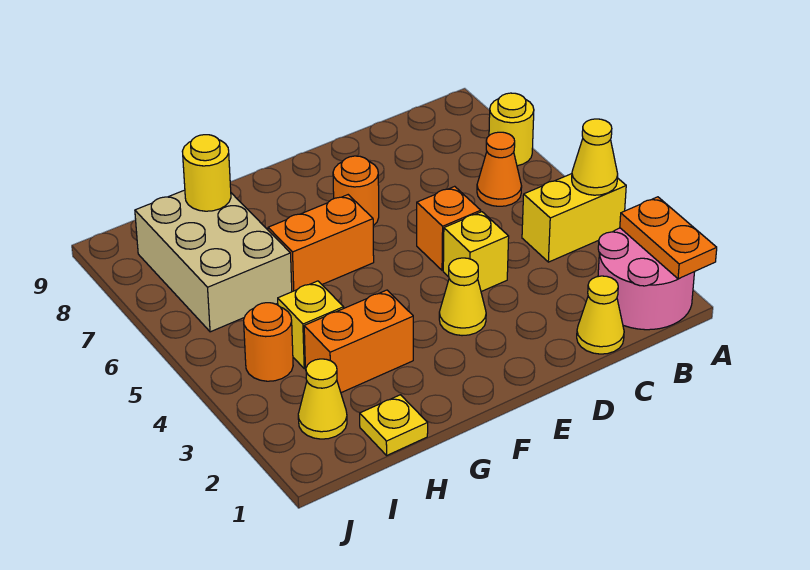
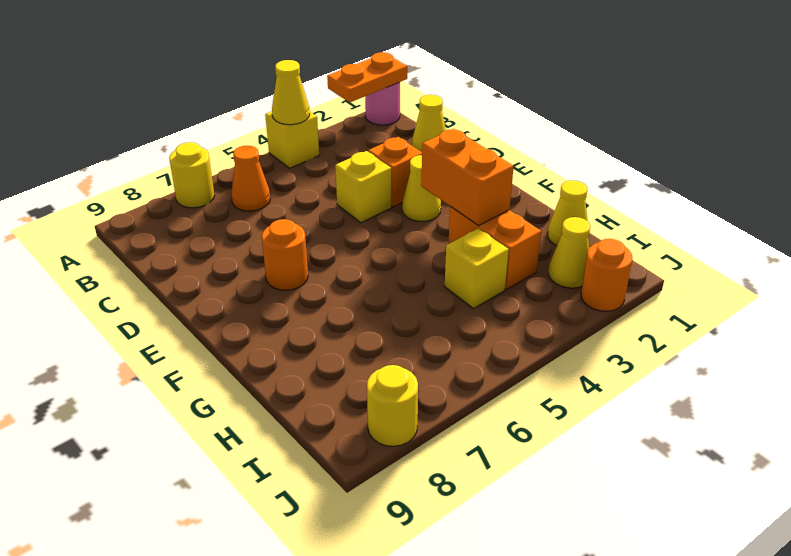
pink 2x2 round brick [598,228,694,330] -> pink 1x1 round brick [365,82,400,125]
yellow 1x2 brick [522,174,626,262] -> yellow 1x1 brick [265,111,319,168]
orange 1x1 brick [417,186,481,270] -> orange 1x1 brick moved to [368,137,422,207]
orange 1x2 brick [268,195,374,292] -> orange 1x2 brick moved to [421,129,514,225]
yellow 1x1 plate [360,395,428,455] -> yellow 1x1 cone [548,180,588,246]
tan 2x3 brick [135,190,292,332] -> none
yellow 1x1 round brick [182,135,231,211] -> yellow 1x1 round brick moved to [367,365,418,446]
orange 1x1 round brick [244,303,293,381] -> orange 1x1 round brick moved to [581,239,632,311]

